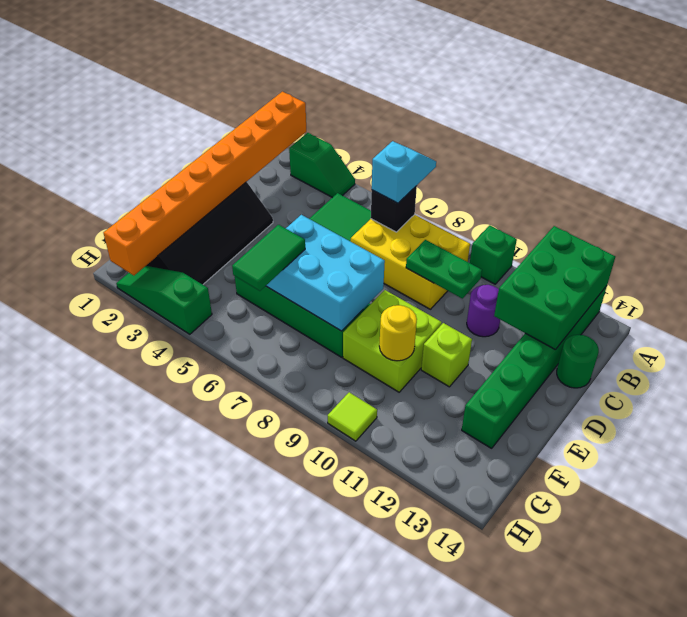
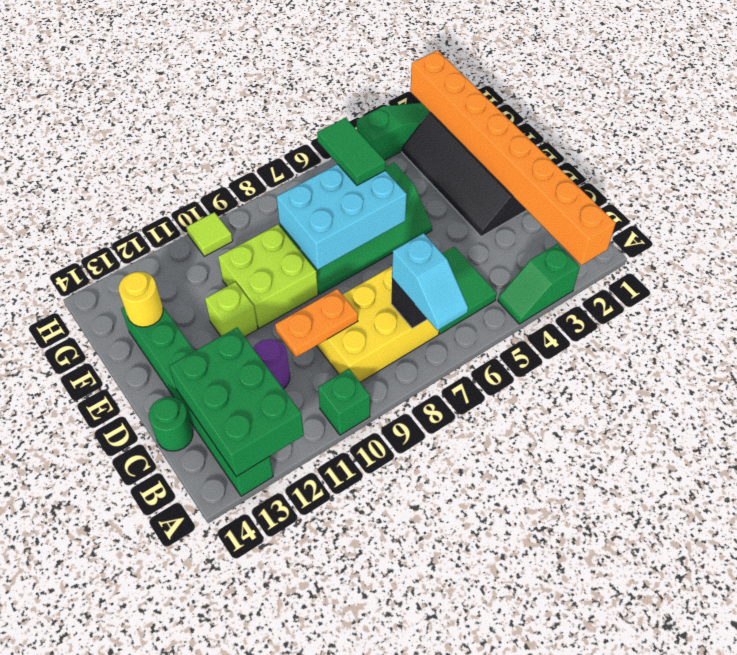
green 1x2 plate [406,240,482,299] -> orange 1x2 plate [275,289,358,357]
yellow 1x1 round brick [379,305,417,361] -> yellow 1x1 round brick moved to [119,272,163,327]

